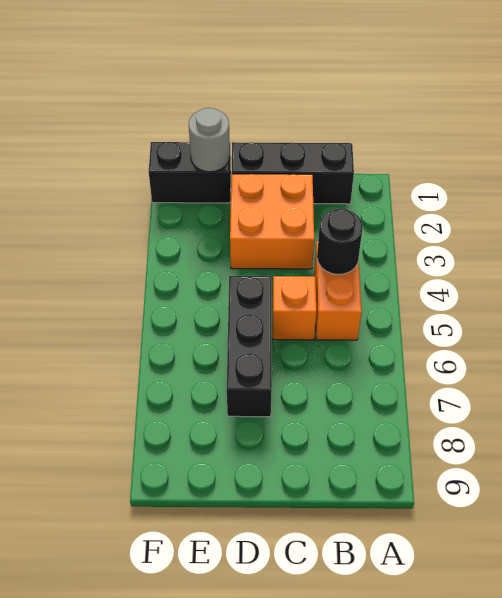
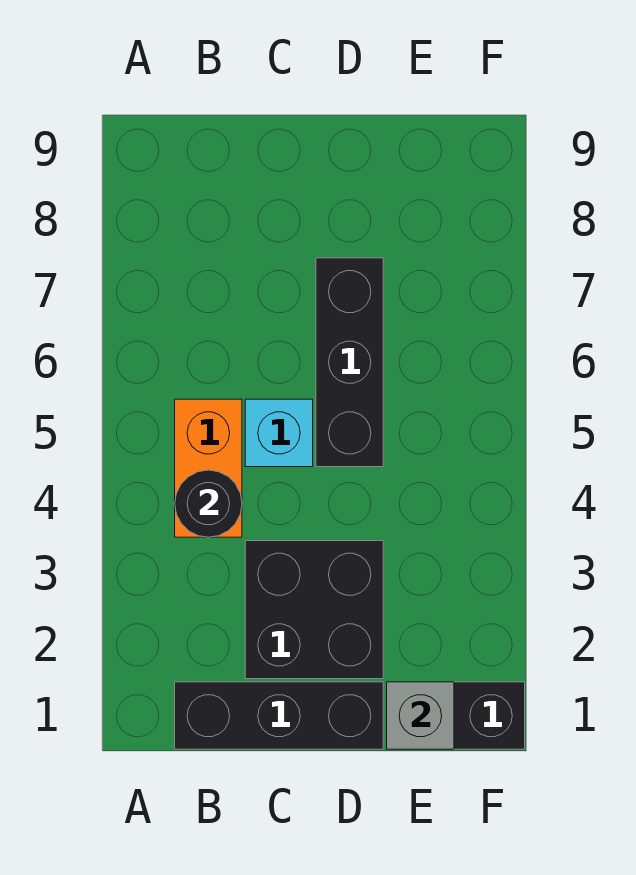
orange 2x2 brick [230,174,314,269] -> black 2x2 brick [245,541,383,679]
orange 1x1 brick [273,276,316,340] -> cyan 1x1 brick [245,399,313,467]
grey 1x1 round brick [189,108,230,172] -> grey 1x1 brick [387,682,454,749]

